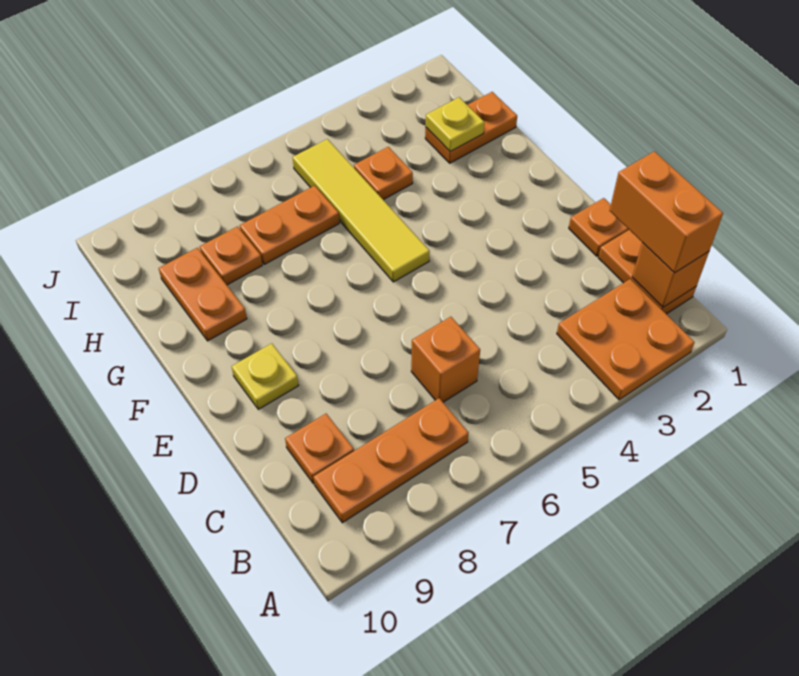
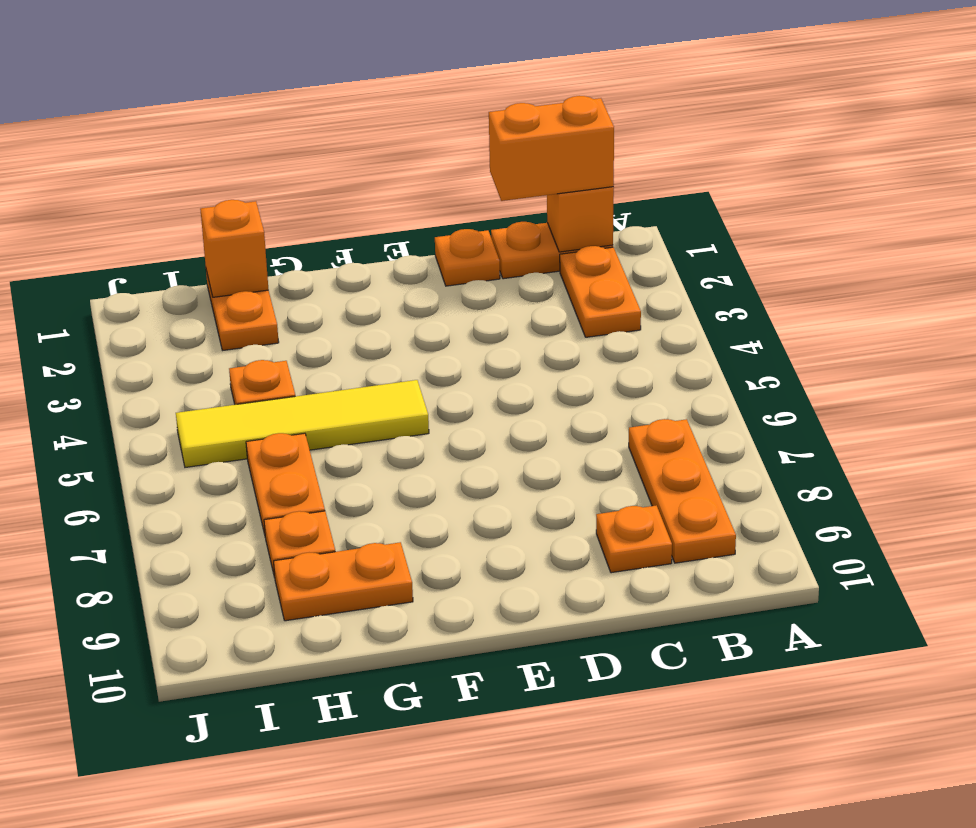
orange 2x2 plate [557,279,694,400] -> orange 1x2 plate [560,246,641,337]
orange 1x1 brick [411,317,480,402] -> orange 1x1 brick moved to [200,200,269,297]
yellow 1x1 plate [232,343,299,409] -> none
yellow 1x1 plate [426,97,484,152] -> none

